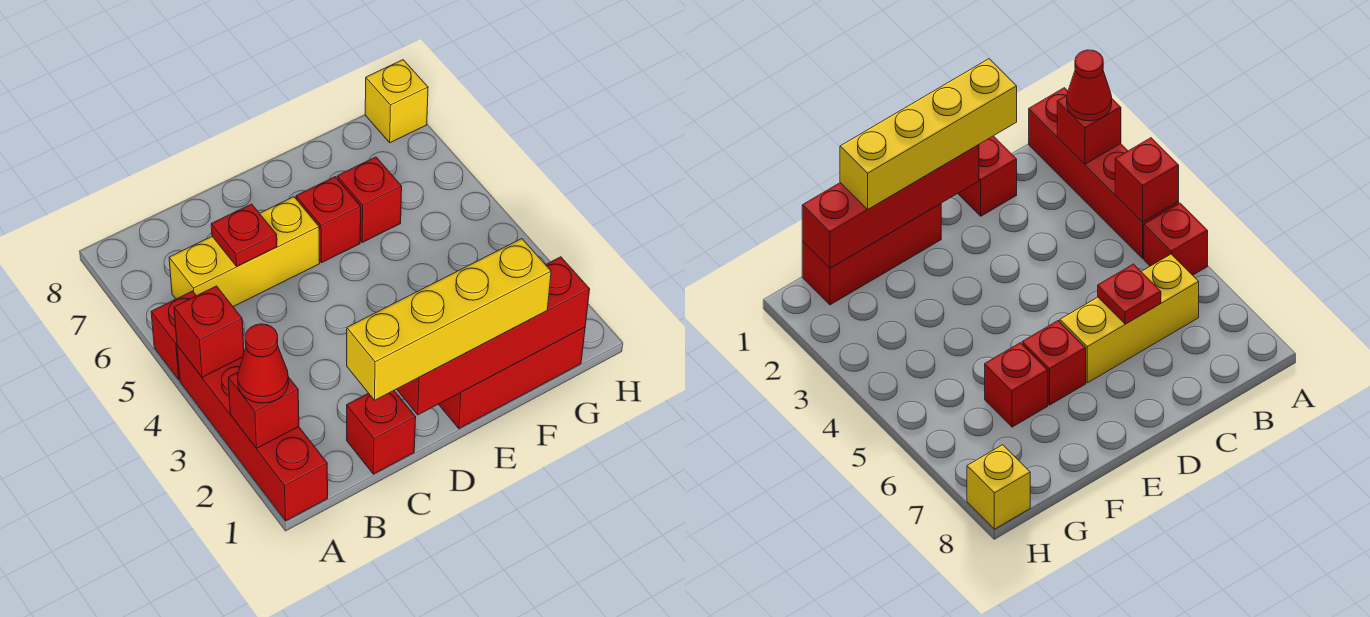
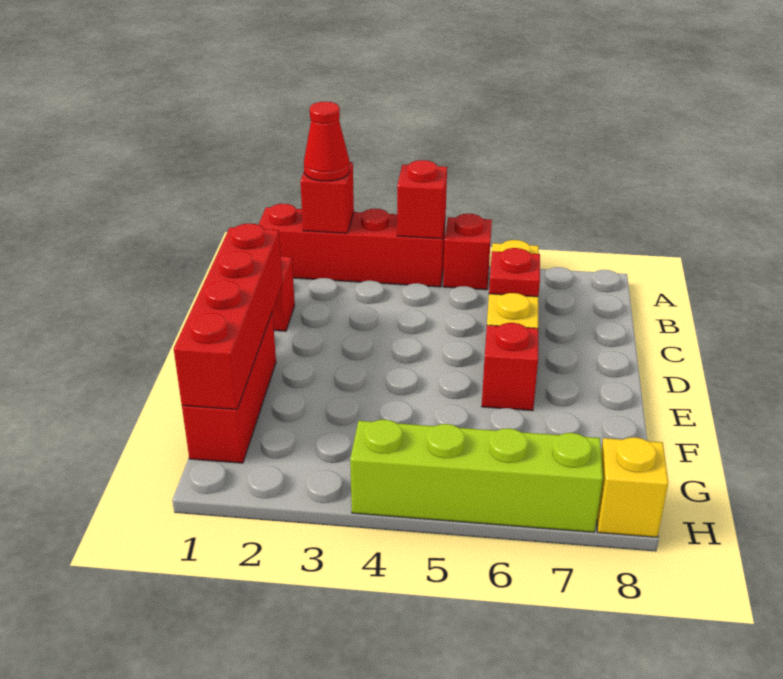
yellow 1x4 brick [347,239,551,400] -> none
red 1x1 brick [337,157,402,242] -> none
none -> lime 1x4 brick [350,420,603,532]

